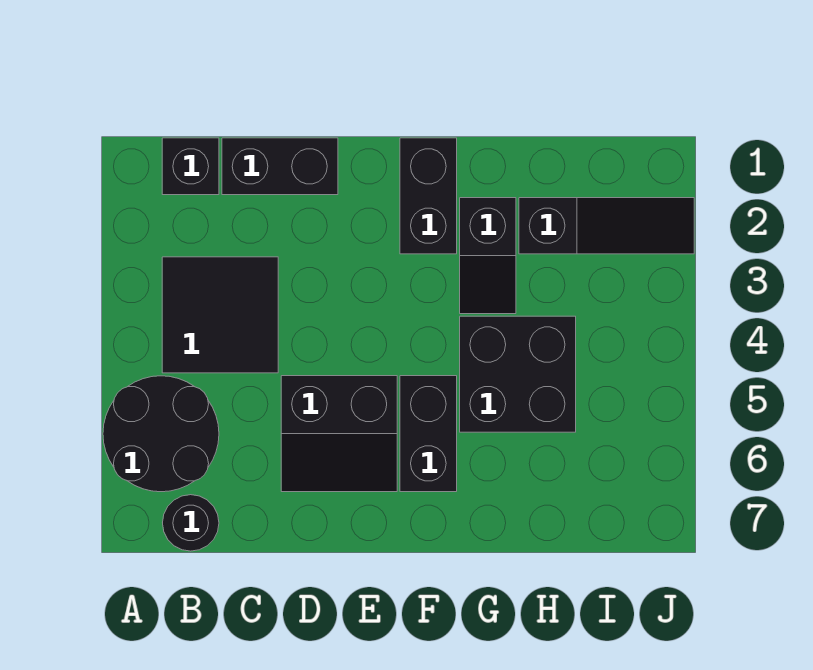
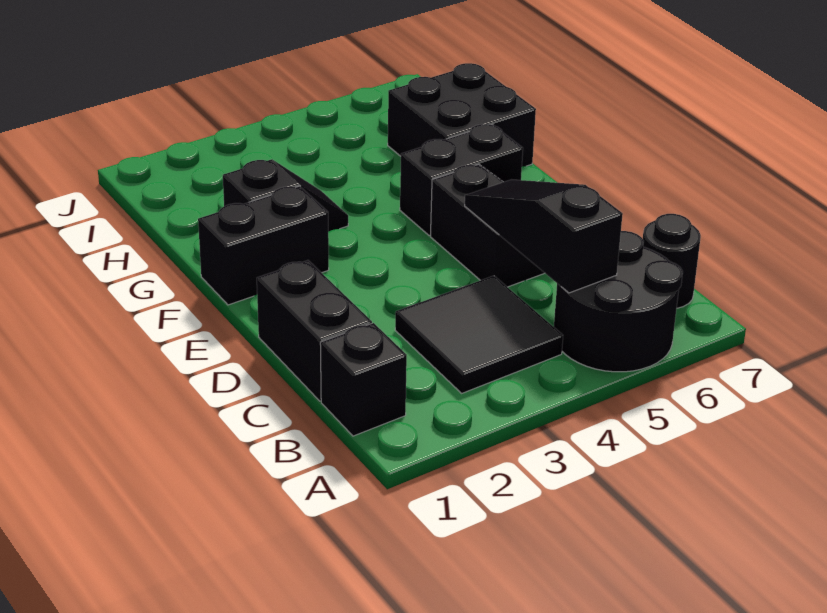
black 2x2 brick [460,316,576,432] -> black 2x2 brick moved to [388,63,536,167]
black 1x3 slope [519,198,694,254] -> black 1x3 slope moved to [465,180,623,293]

